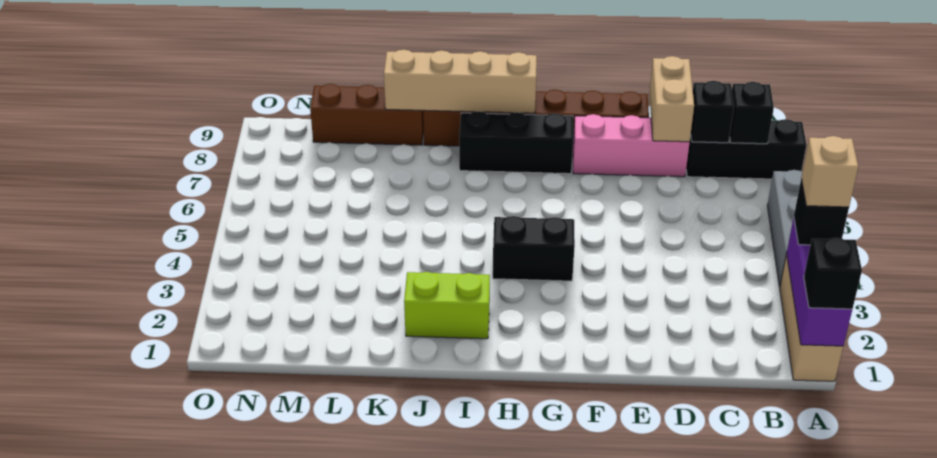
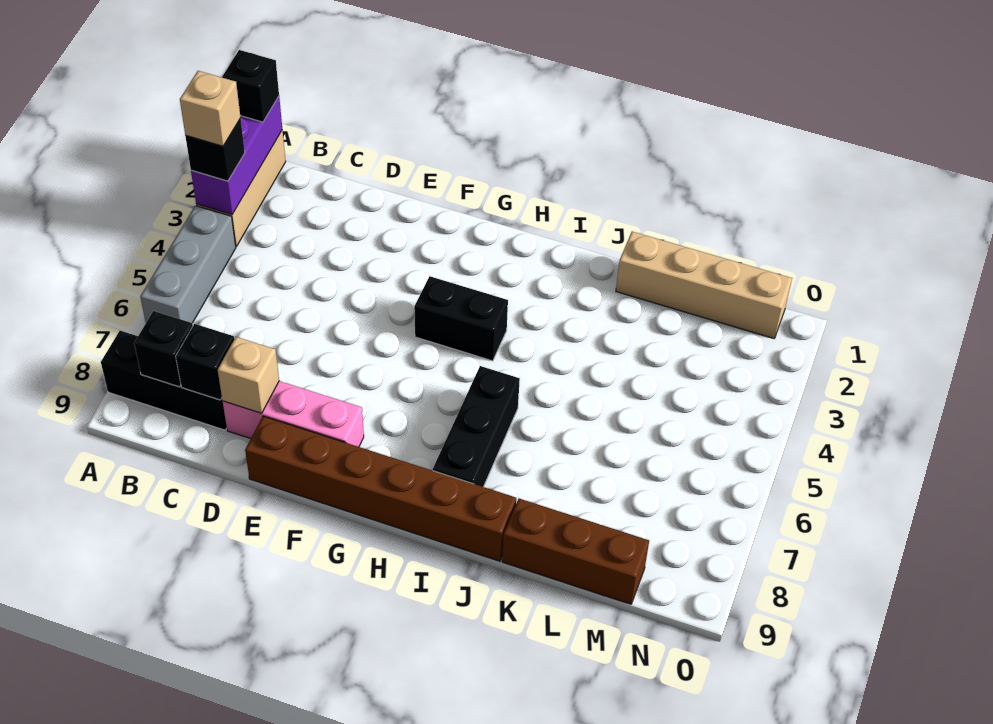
tan 1x2 brick [649,56,694,142] -> tan 1x1 brick [218,337,279,413]
black 1x3 brick [459,111,573,174] -> black 1x3 brick turned to [433,366,520,487]
tan 1x4 brick [384,50,537,113] -> tan 1x4 brick moved to [616,232,792,338]
lime 1x2 brick [404,272,490,339] -> none

